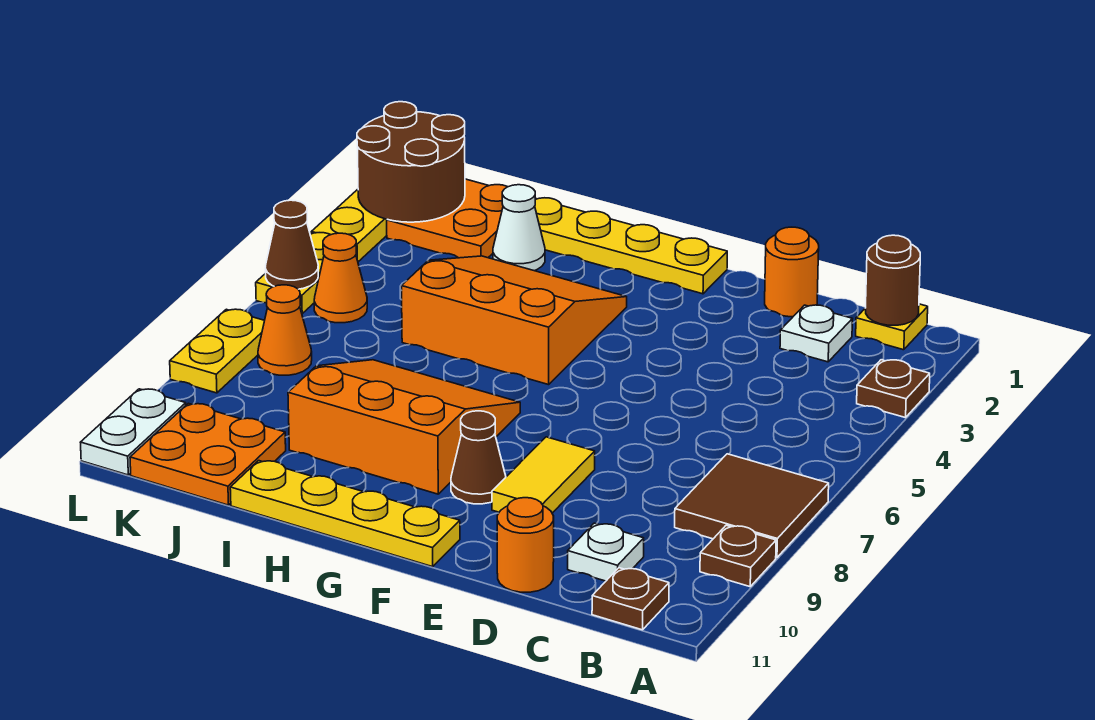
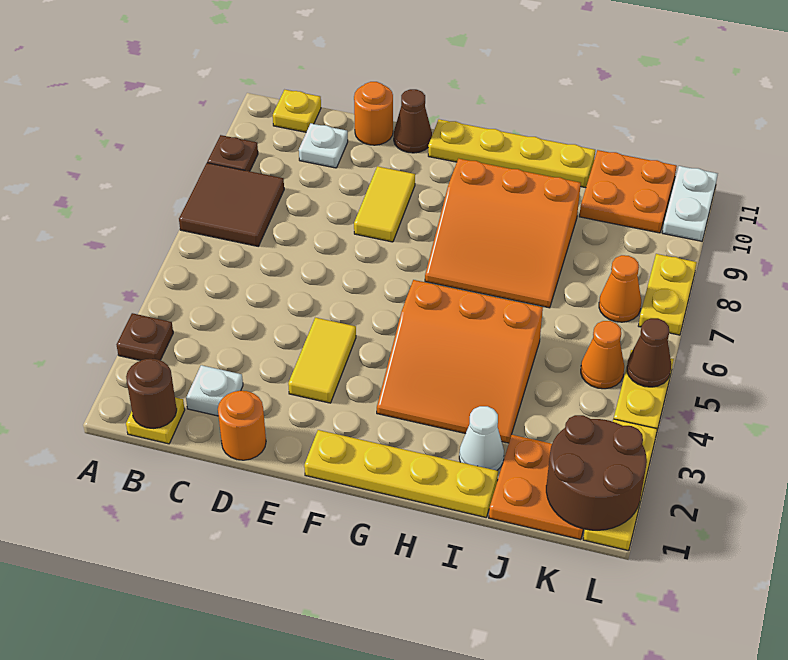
brown 1x1 plate [592,568,669,630] -> yellow 1x1 plate [273,90,321,132]
none -> yellow 1x2 tile [288,318,356,403]
brown 1x1 cone [451,411,506,504] -> brown 1x1 cone moved to [394,89,432,153]

